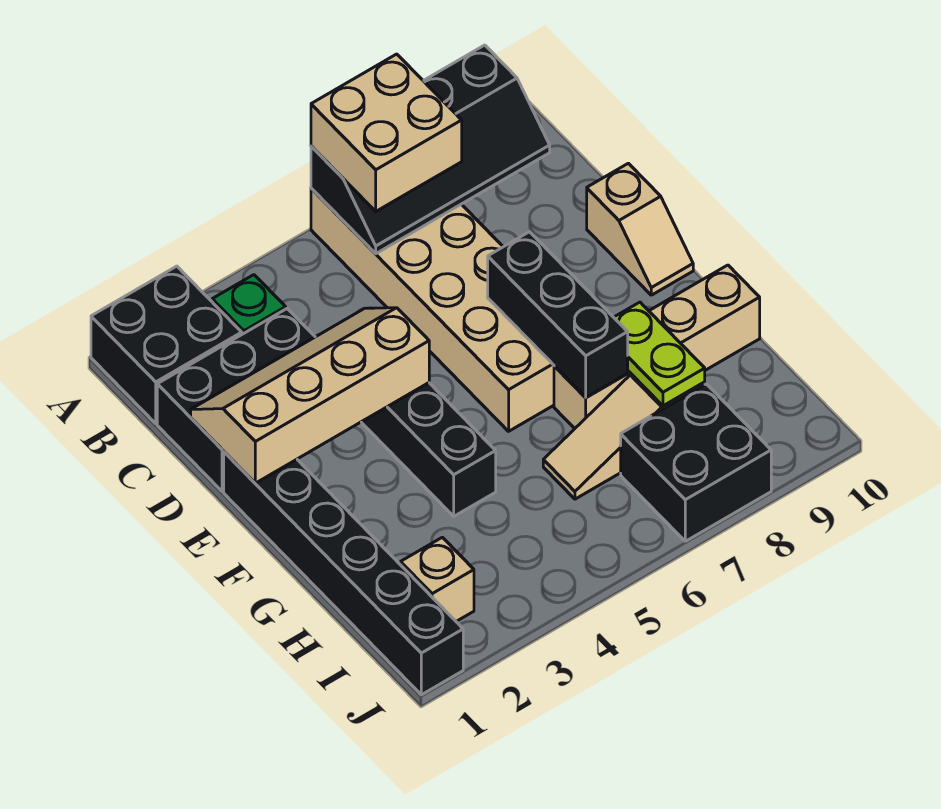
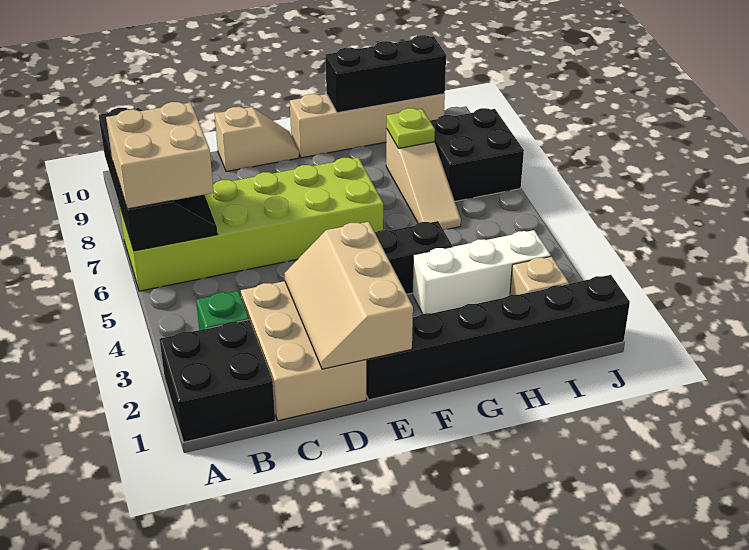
tan 2x6 brick [311,188,554,431] -> lime 2x6 brick [119,158,383,291]
black 2x3 brick [157,309,315,491] -> tan 2x3 brick [241,281,366,421]
tan 2x4 slope [191,308,429,483] -> tan 2x3 slope [284,222,413,369]
black 1x3 brick [488,232,628,398] -> black 1x3 brick moved to [325,35,446,113]
none -> white 1x3 brick [412,230,551,314]
tan 1x4 brick [554,265,760,428] -> tan 1x4 brick turned to [290,94,445,158]
lime 1x2 plate [614,302,705,406] -> lime 1x1 plate [386,108,435,148]

